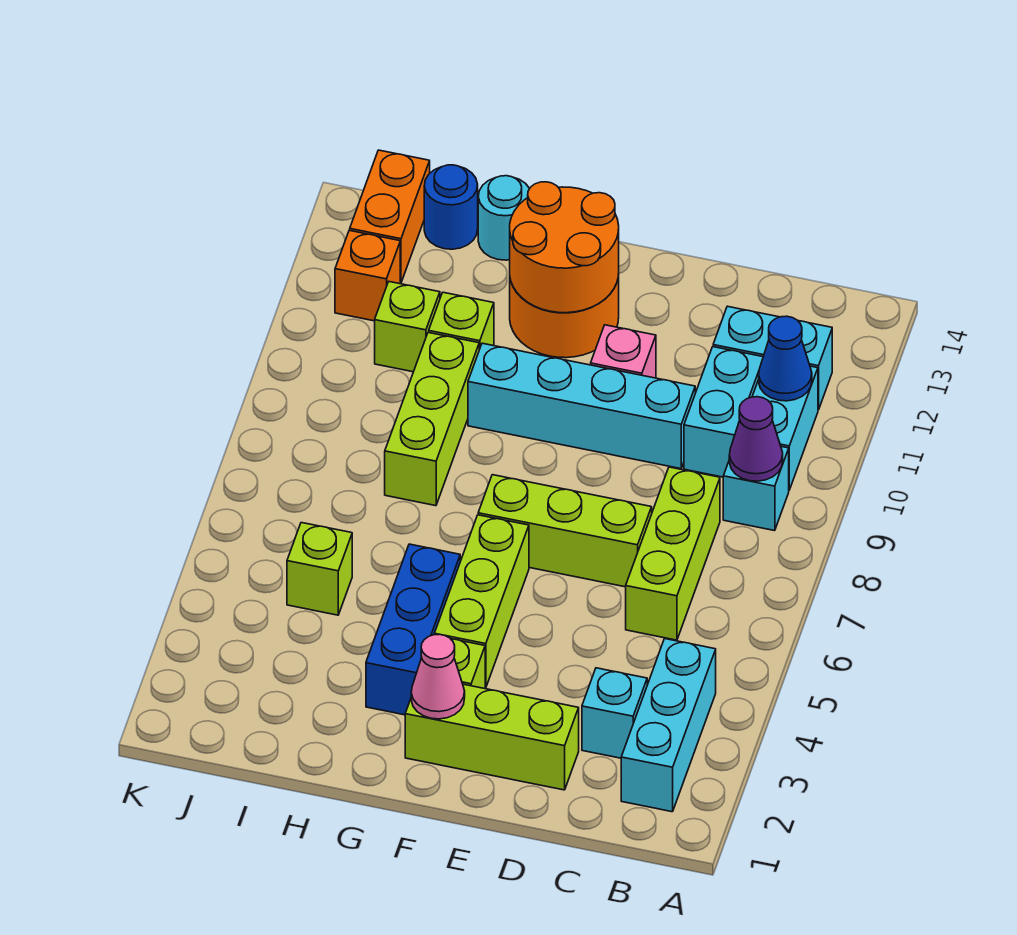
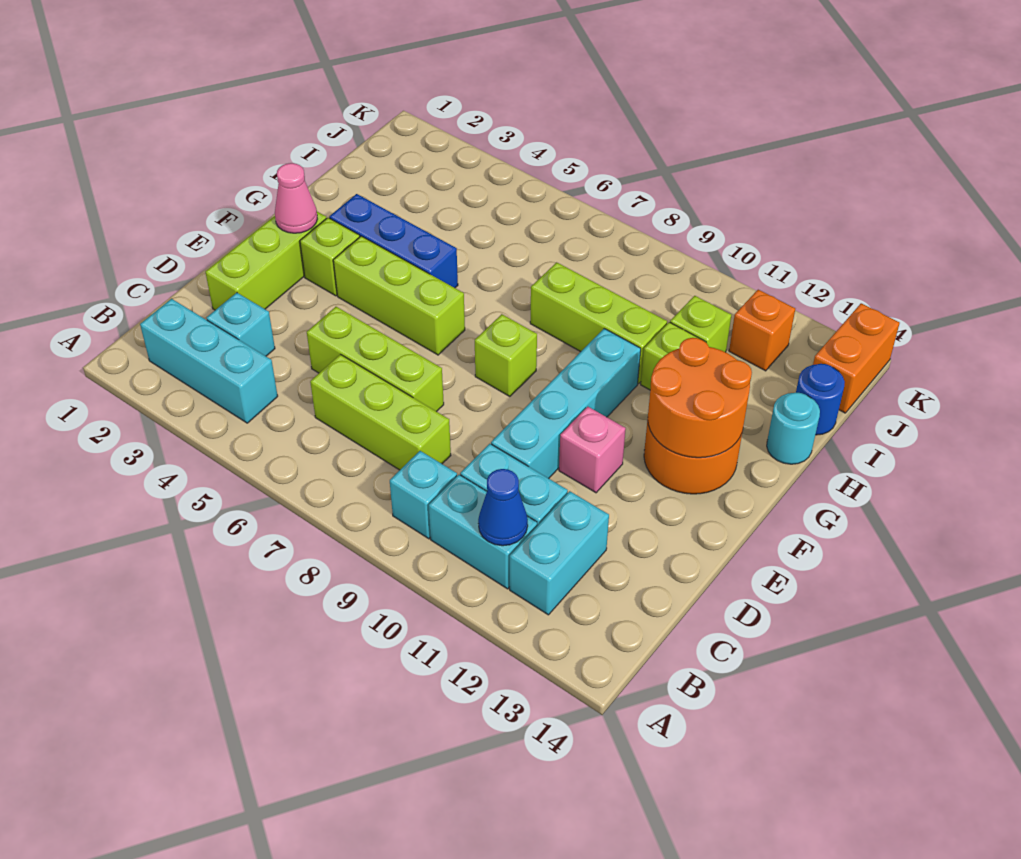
purple 1x1 cone [729,397,783,481] -> none
lime 1x3 brick [478,475,652,587] -> lime 1x3 brick turned to [307,307,444,412]
lime 1x1 brick [287,523,352,615] -> lime 1x1 brick moved to [475,314,537,397]
orange 1x2 brick [350,150,430,283] -> orange 1x2 brick turned to [813,303,900,413]

